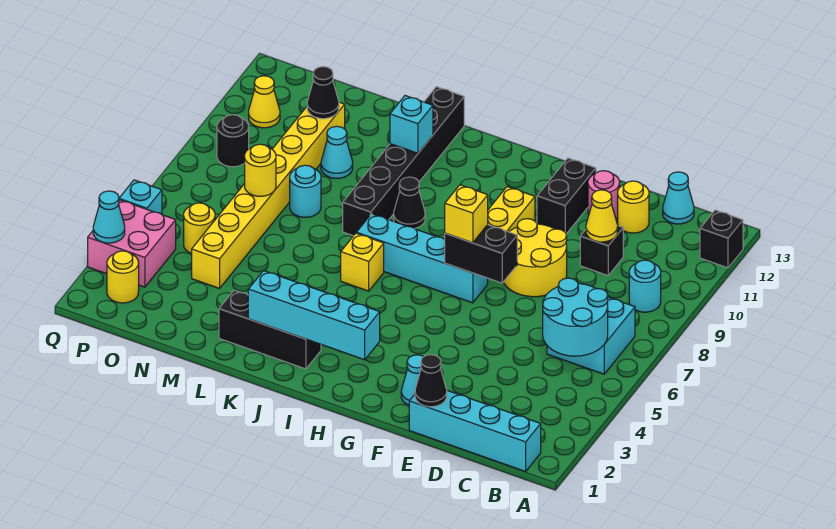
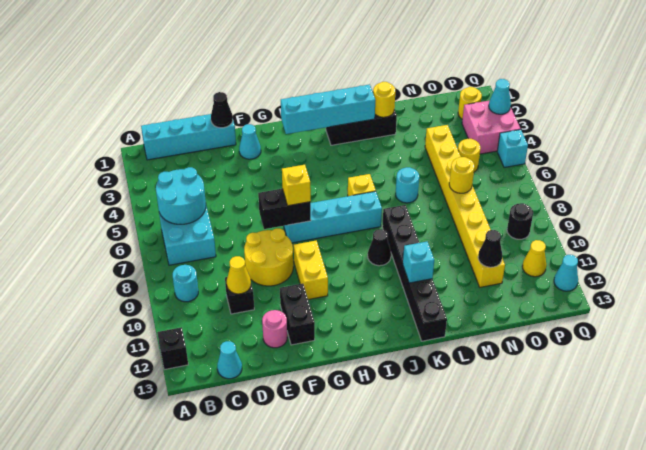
yellow 1x1 round brick [618,181,649,233] -> yellow 1x1 round brick moved to [373,82,395,117]
cyan 1x1 round brick [290,165,321,217] -> cyan 1x1 round brick moved to [396,167,419,203]
cyan 1x1 cone [321,126,353,178] -> cyan 1x1 cone moved to [554,255,578,291]

